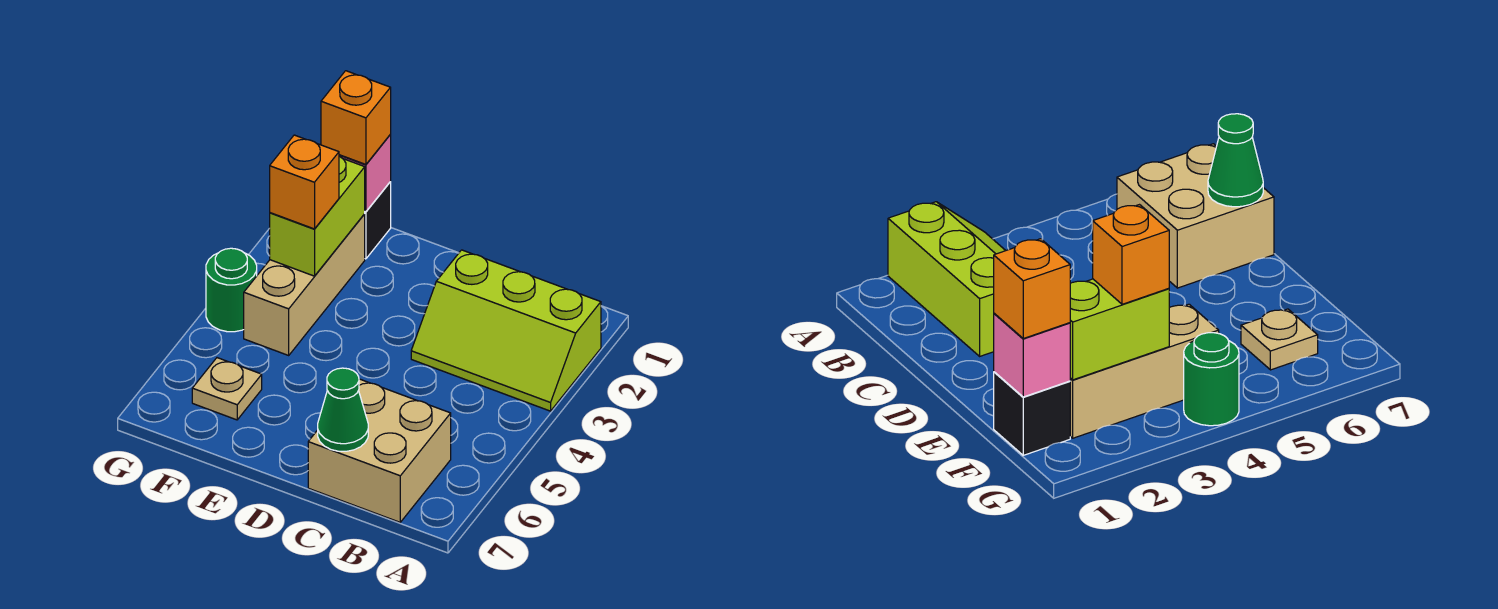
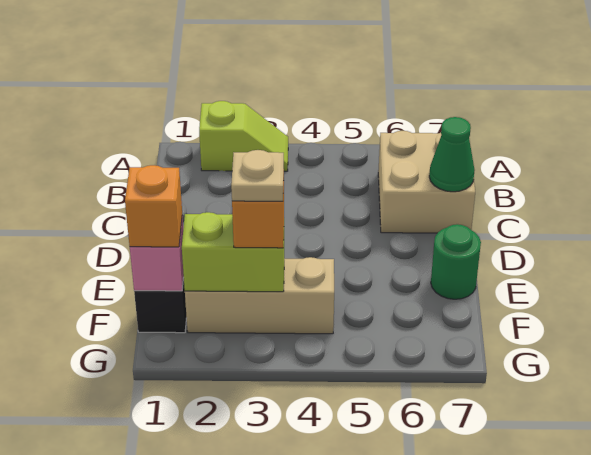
lime 2x3 slope [411,250,601,411] -> lime 1x2 slope [199,101,288,171]
tan 1x1 plate [192,358,262,420] -> tan 1x1 plate moved to [231,150,284,201]
green 1x1 round brick [206,248,257,332] -> green 1x1 round brick moved to [431,224,481,299]

